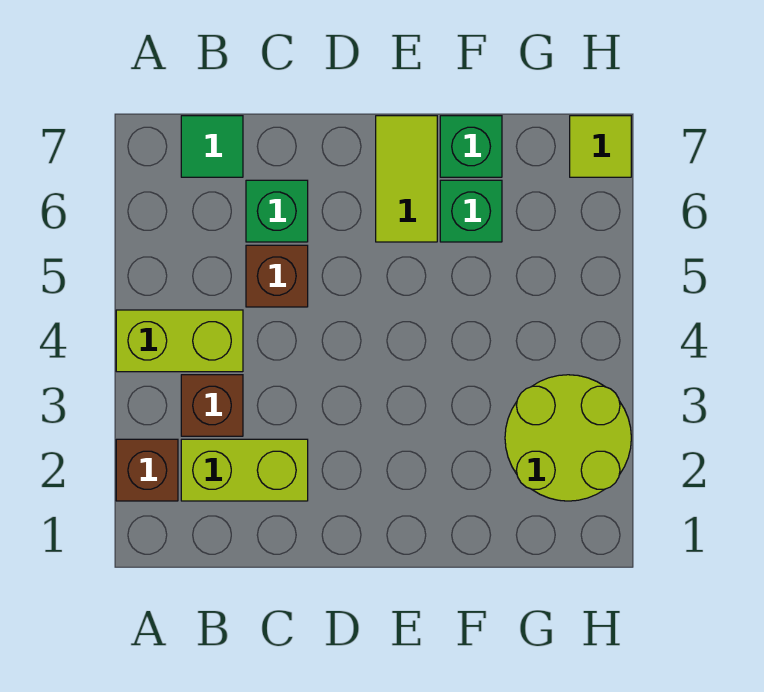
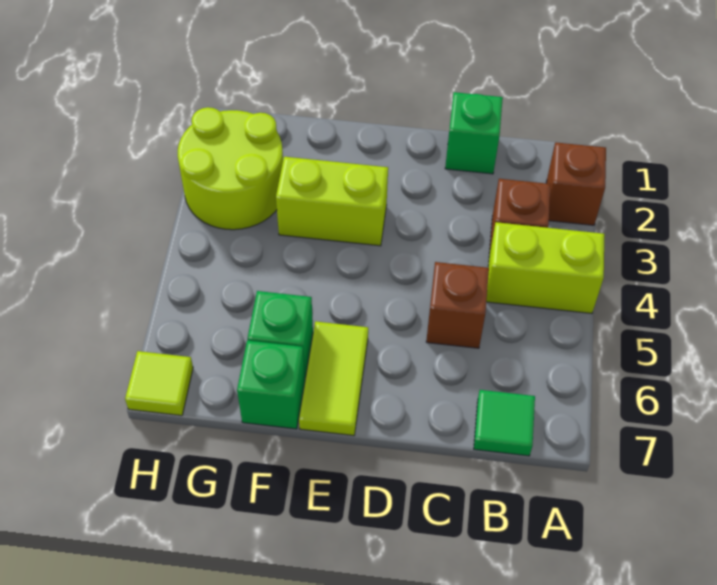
lime 1x2 brick [181,439,308,501] -> lime 1x2 brick moved to [276,157,388,246]
green 1x1 brick [246,180,308,242] -> green 1x1 brick moved to [445,92,503,174]

